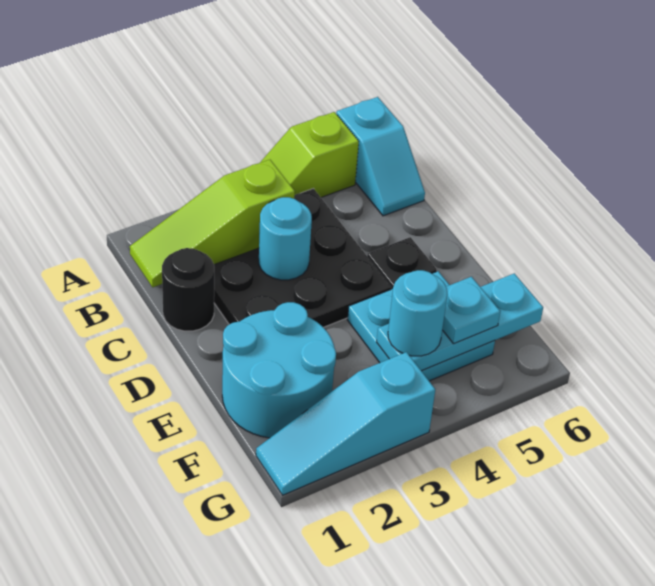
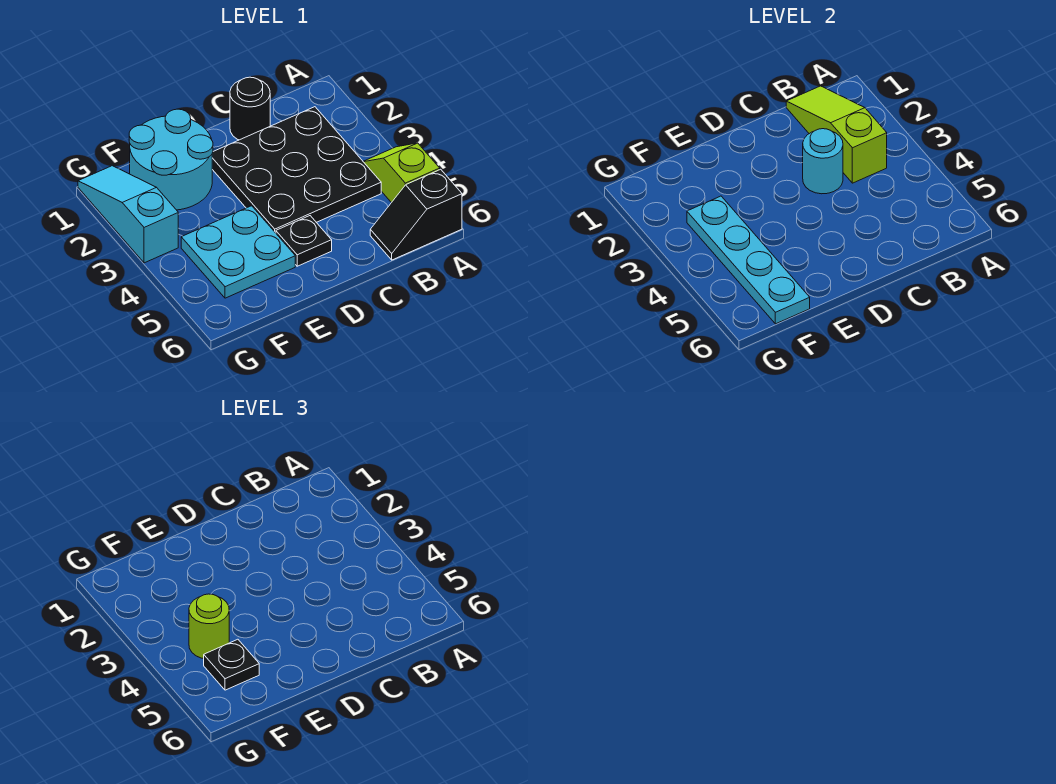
cyan 1x2 slope [336,97,425,216] -> black 1x2 slope [370,169,462,260]
cyan 1x3 plate [377,273,543,371] -> cyan 1x4 plate [687,196,810,324]
cyan 1x1 round brick [388,270,447,356] -> lime 1x1 round brick [189,594,229,659]
cyan 1x1 plate [442,277,500,344] -> black 1x1 plate [204,639,259,690]

